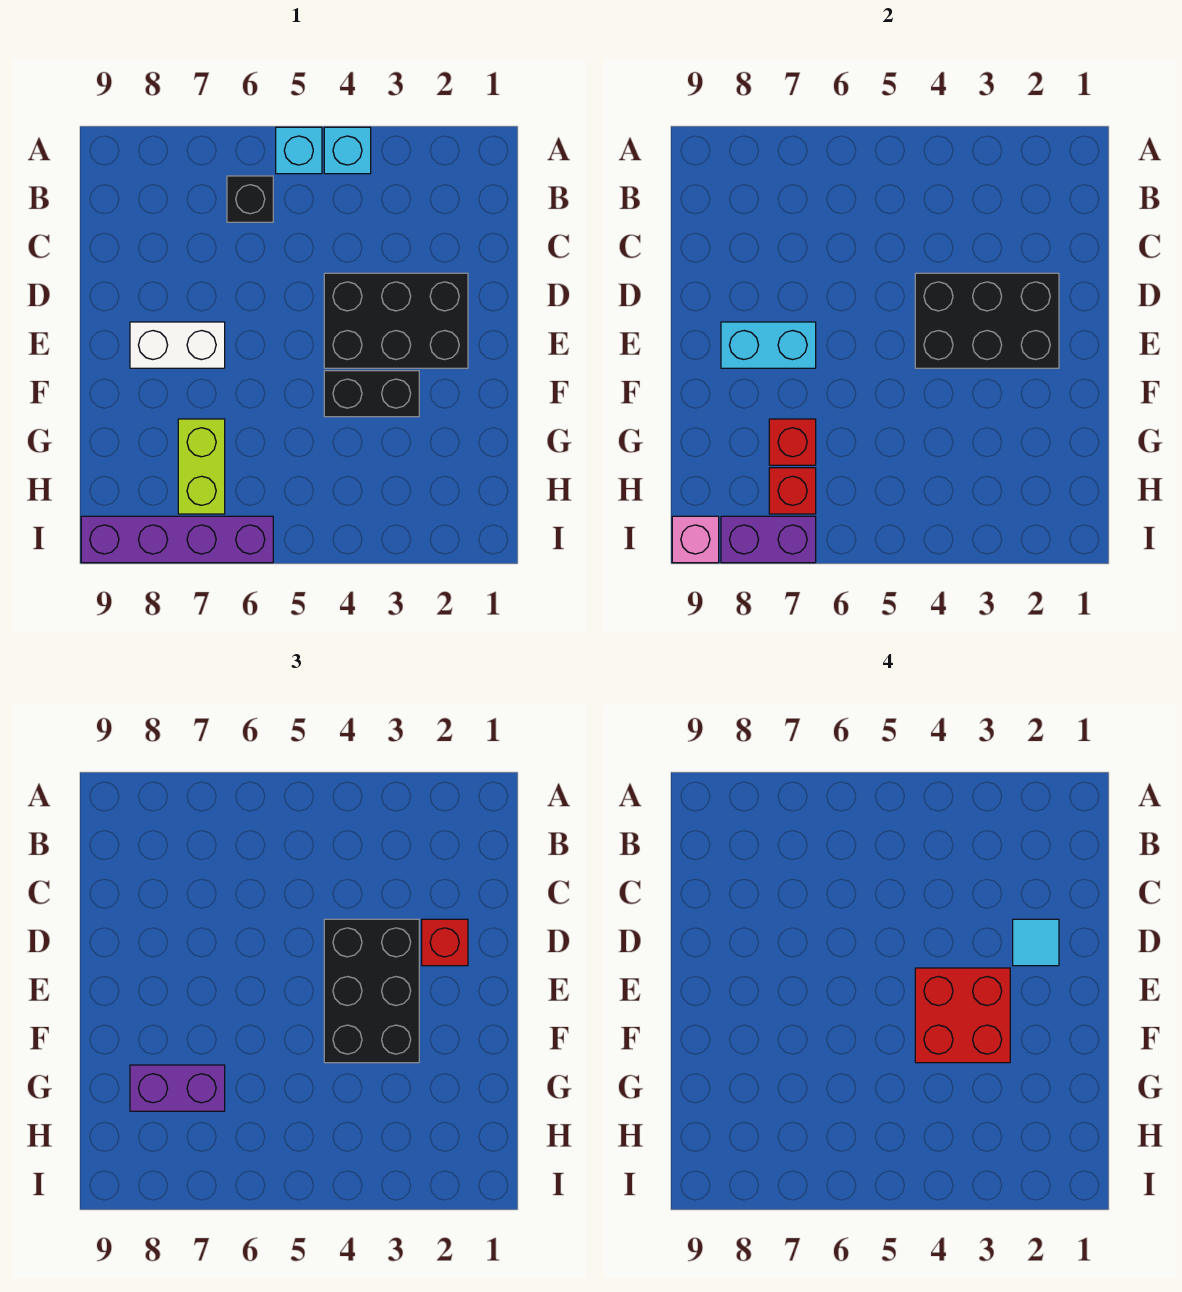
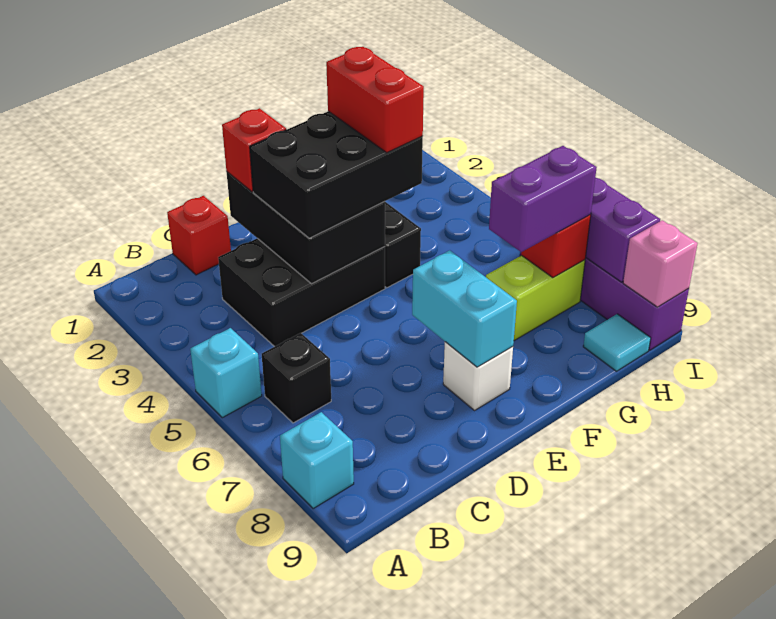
cyan 1x1 brick [324,127,371,174] -> cyan 1x1 brick moved to [280,412,354,508]
black 2x3 brick [324,273,468,368] -> black 2x3 brick turned to [218,238,385,347]
cyan 1x1 tile [1013,919,1059,966] -> cyan 1x1 tile moved to [583,314,651,371]
red 2x2 brick [915,968,1010,1063] -> red 1x2 brick [326,47,424,152]
white 1x2 brick [130,322,225,368] -> white 1x1 brick [443,342,513,410]
red 1x1 brick [769,419,816,465] -> red 1x1 brick moved to [167,196,231,275]
purple 1x2 brick [130,1065,225,1111] -> purple 1x2 brick turned to [489,146,597,252]

